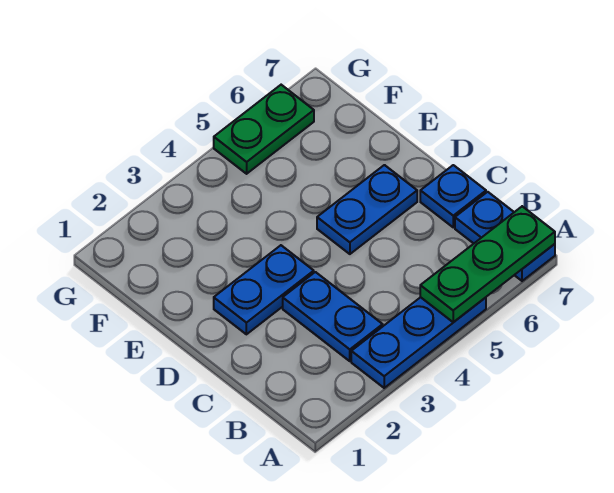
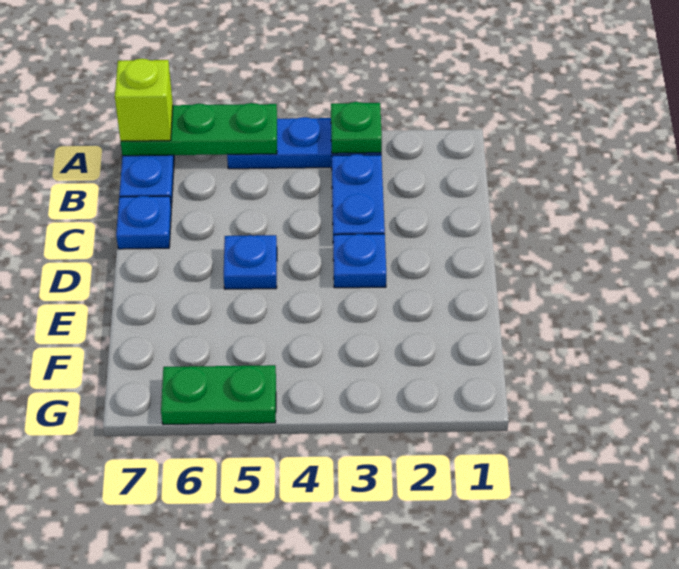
none -> green 1x1 plate [331,102,382,153]
none -> lime 1x1 brick [115,59,173,141]
blue 1x2 plate [214,245,314,334] -> blue 1x1 plate [333,234,386,288]
blue 1x2 plate [317,165,417,254] -> blue 1x1 plate [224,235,277,289]

